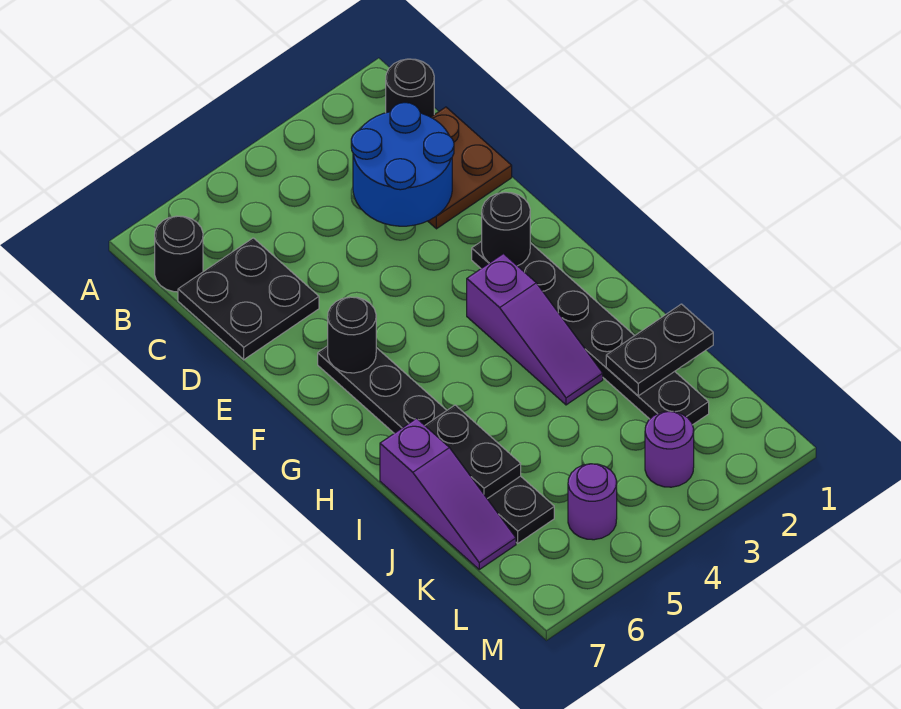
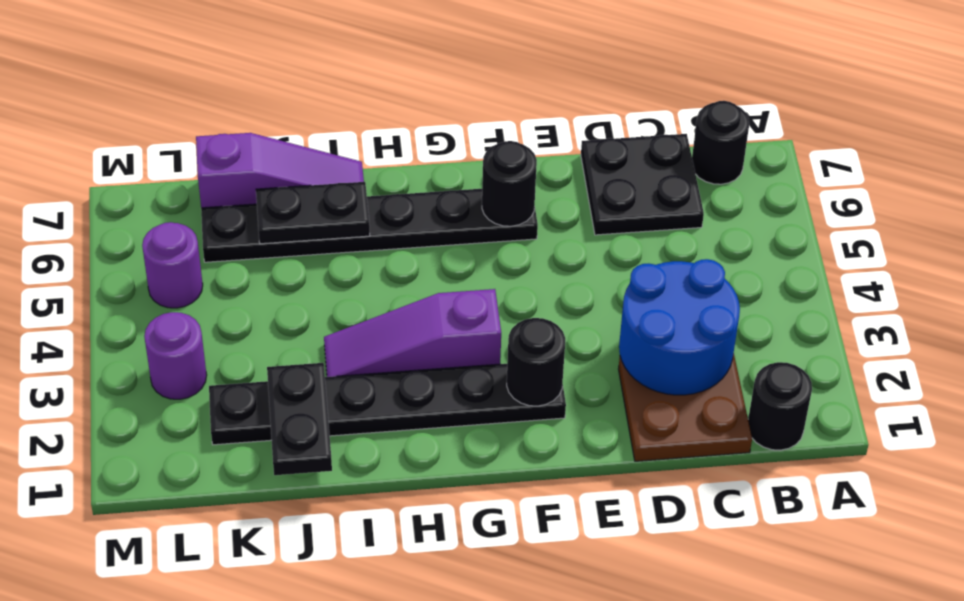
purple 1x3 slope [380,418,516,569] -> purple 1x3 slope turned to [196,133,364,208]

